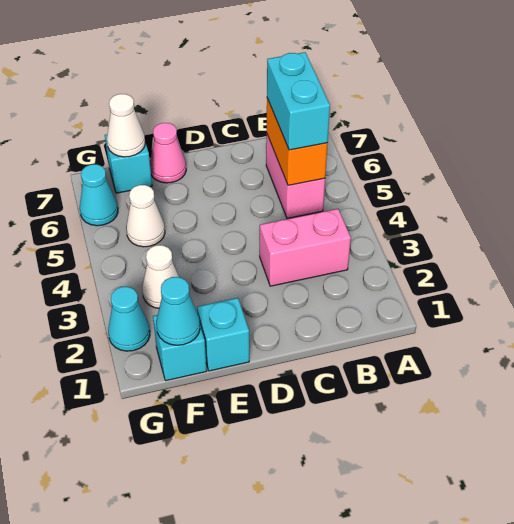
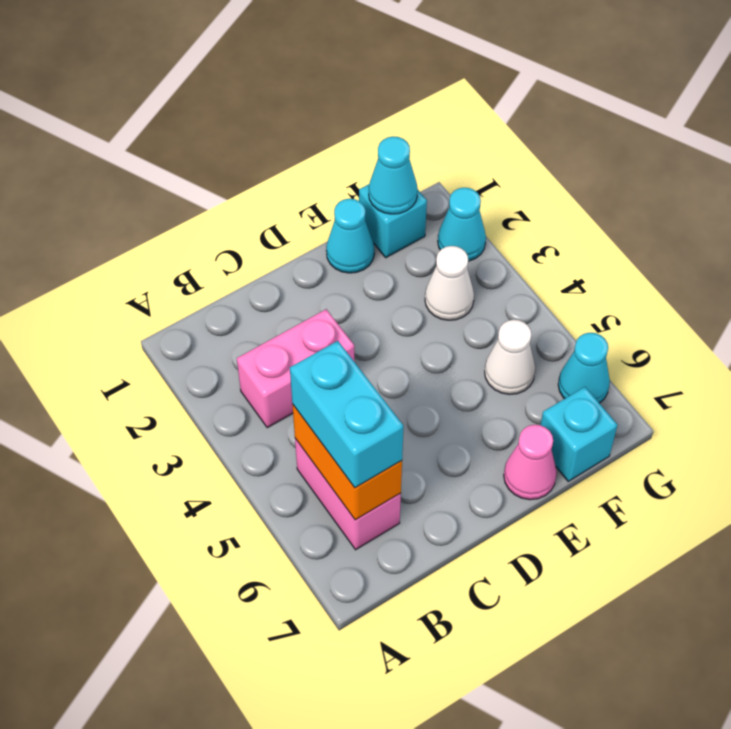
cyan 1x1 brick [197,298,249,371] -> cyan 1x1 cone [326,199,374,273]
white 1x1 cone [107,94,145,157] -> none

